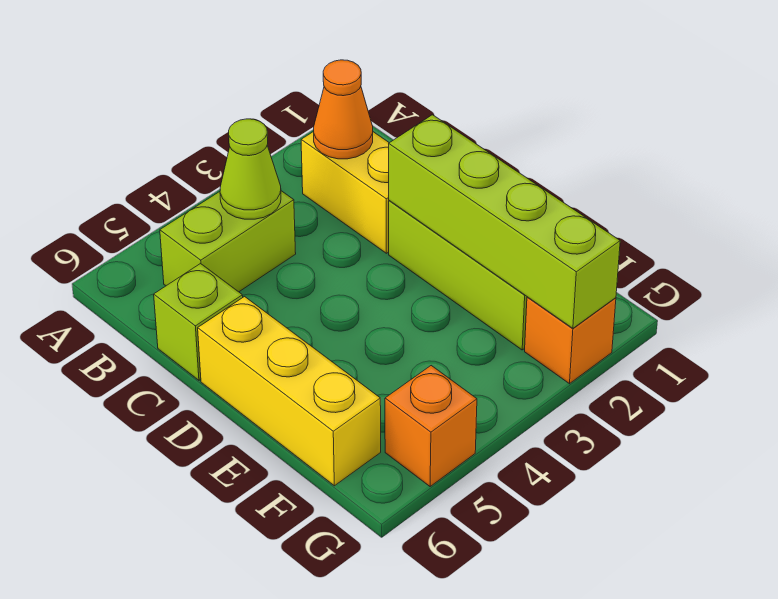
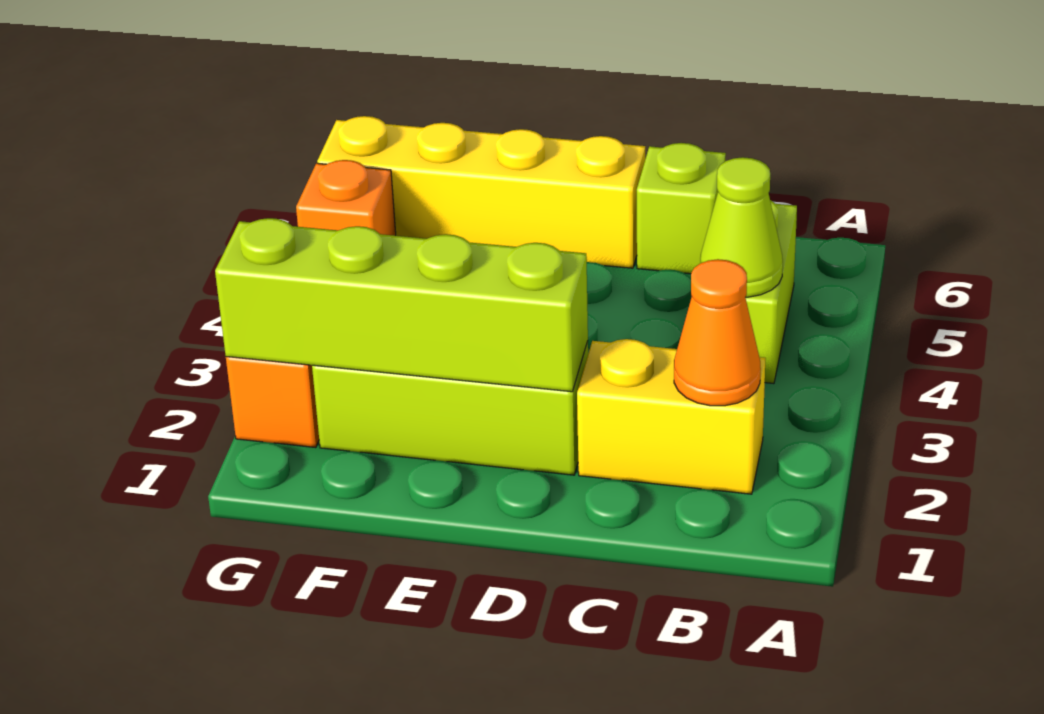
yellow 1x3 brick [198,297,381,486] -> yellow 1x4 brick [317,116,645,268]

